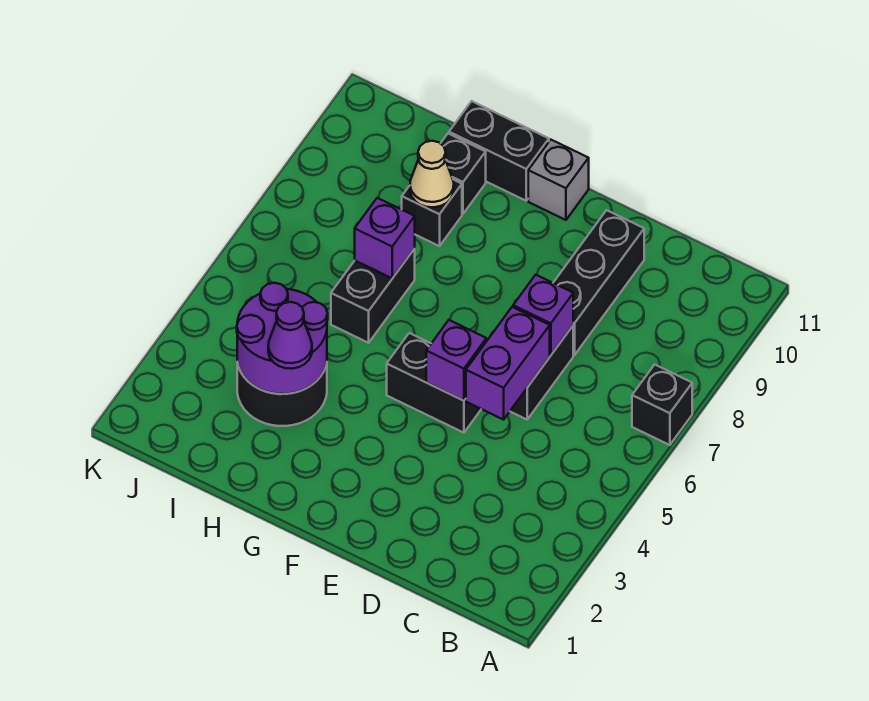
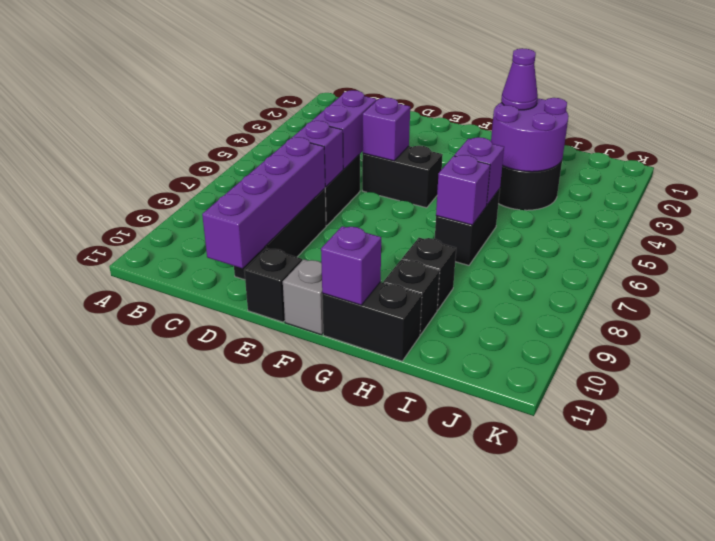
black 1x1 brick [632,365,692,445] -> black 1x1 brick moved to [244,248,302,322]
none -> purple 1x4 brick [202,137,325,268]
none -> purple 1x1 brick [321,226,381,305]
none -> purple 1x1 brick [454,137,504,205]
tan 1x1 cone [410,141,454,207] -> none

